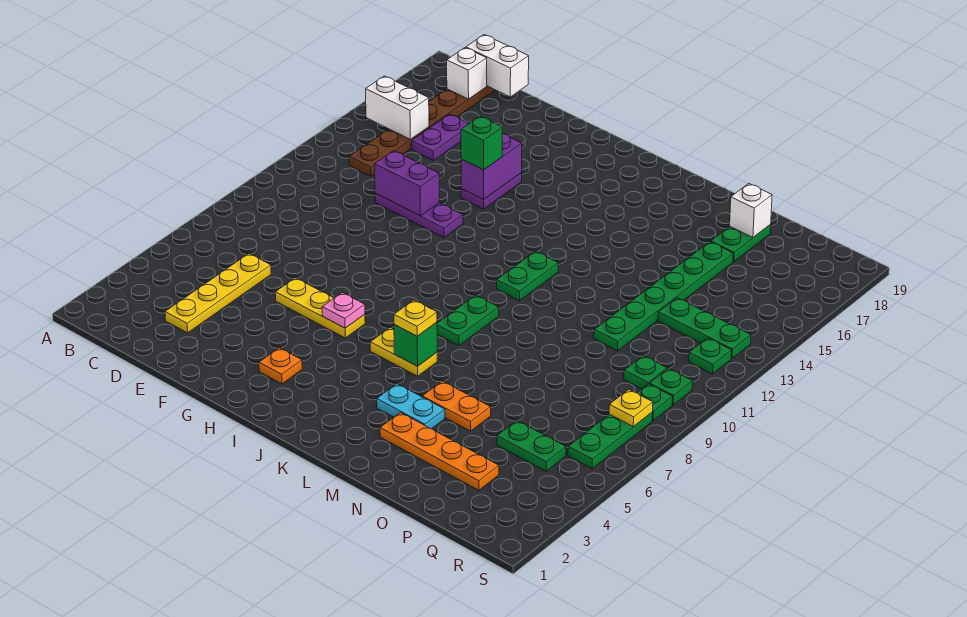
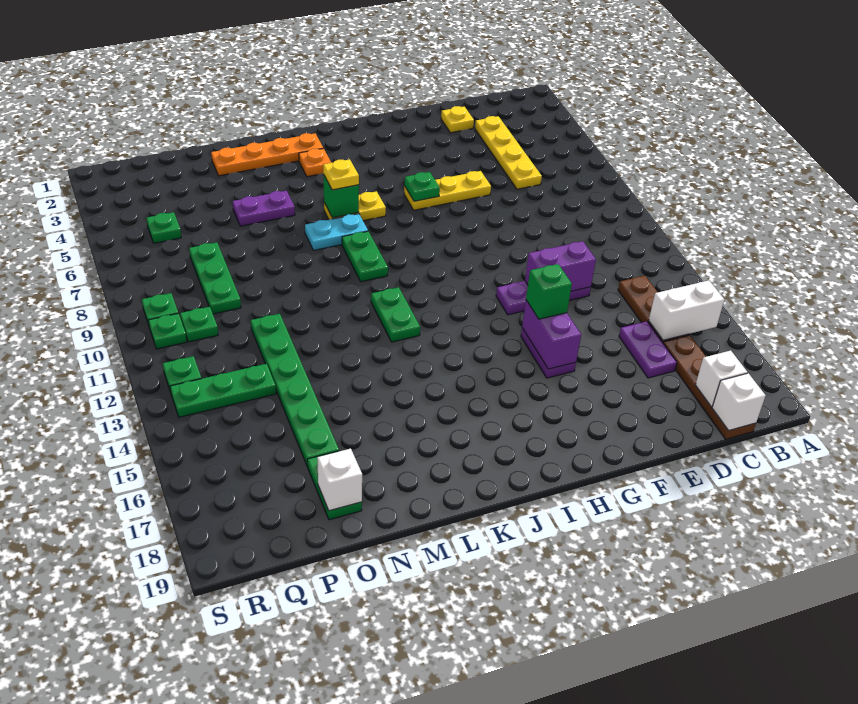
white 1x2 brick [466,35,529,97] -> white 1x1 brick [712,373,765,430]
orange 1x1 plate [259,348,302,384] -> orange 1x1 plate moved to [299,148,331,177]
pink 1x1 plate [322,293,365,328] -> green 1x1 plate [405,172,440,201]
cyan 1x2 plate [377,384,445,429] -> cyan 1x2 plate moved to [305,214,368,250]
orange 1x4 plate [380,413,499,490] -> orange 1x4 plate moved to [211,133,323,176]
orange 1x2 plate [422,381,491,431] -> purple 1x2 plate [233,191,295,226]
green 1x2 plate [497,421,566,471] -> green 1x1 plate [146,212,181,243]
green 1x3 plate [568,412,653,469] -> green 1x3 plate moved to [189,242,241,314]
yellow 1x1 plate [609,389,653,427] -> yellow 1x1 plate moved to [441,106,474,133]

